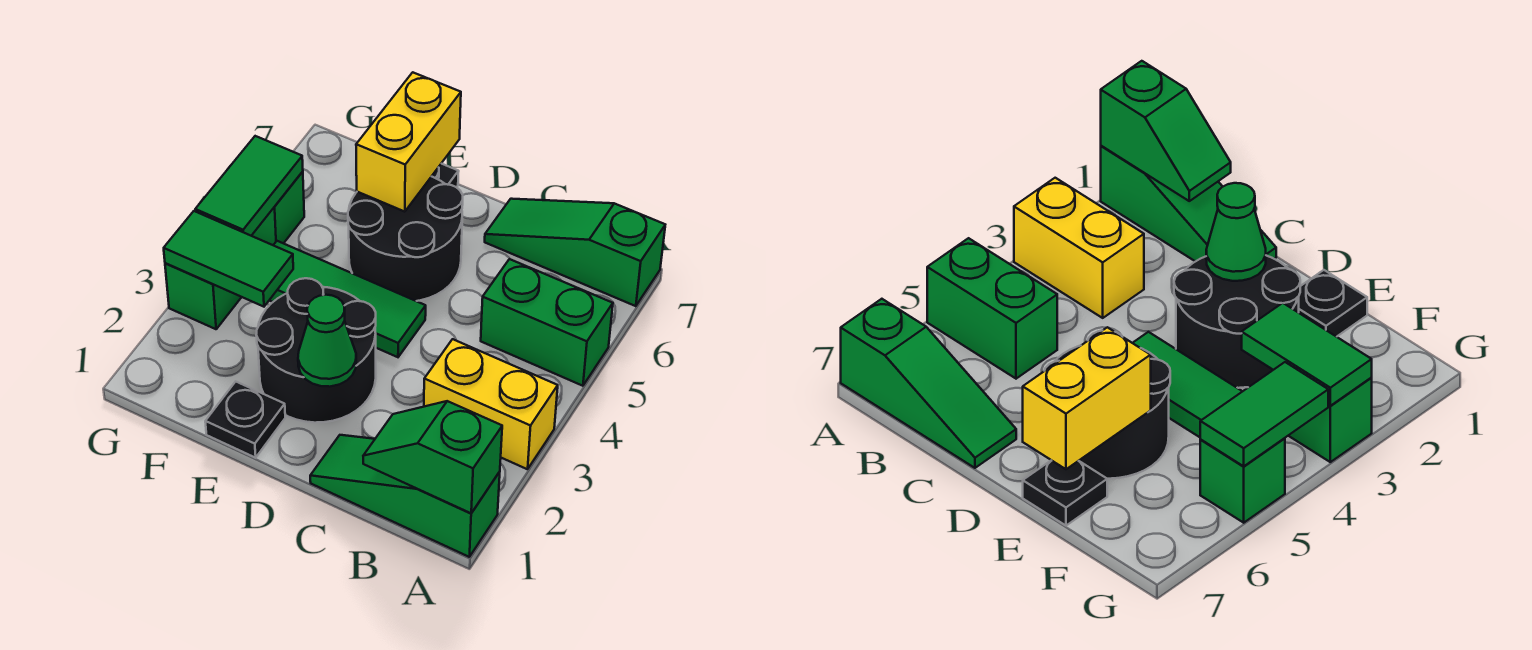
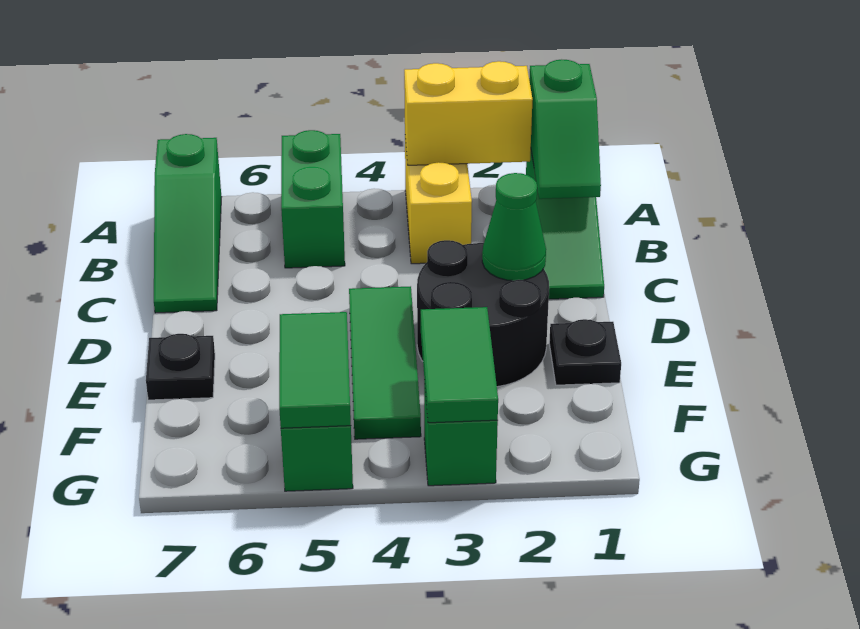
black 2x2 round brick [348,177,463,301] -> none
yellow 1x2 brick [356,72,461,212] -> yellow 1x2 brick moved to [404,61,533,165]
green 1x2 tile [195,136,303,236] -> green 1x2 tile turned to [279,312,351,428]

